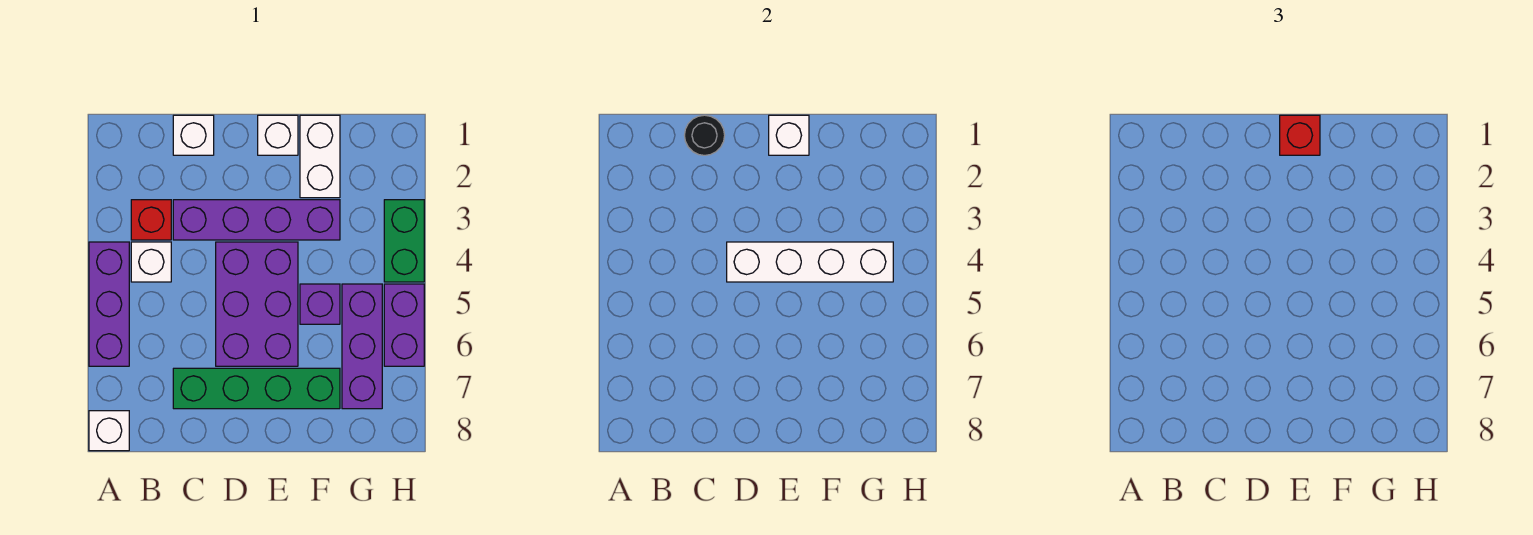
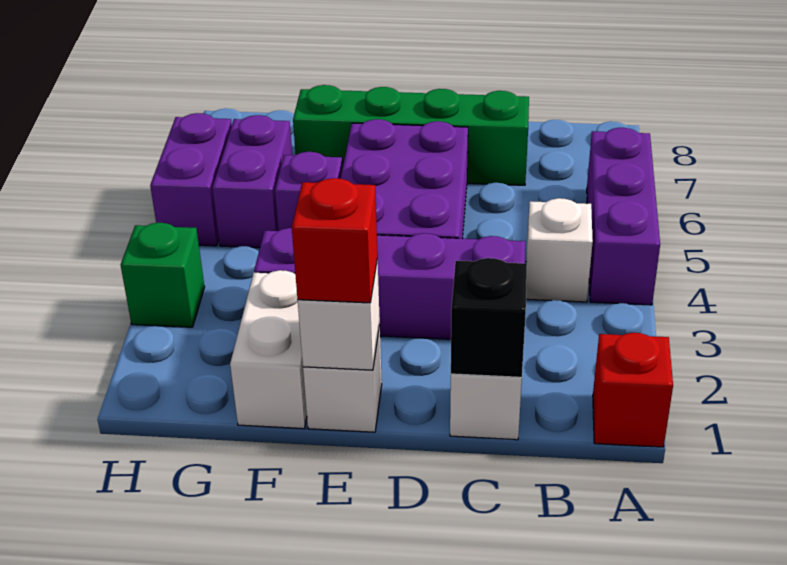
white 1x1 brick [89,411,129,451] -> none
red 1x1 brick [131,200,171,240] -> red 1x1 brick moved to [593,333,673,447]
black 1x1 round brick [684,115,725,155] -> black 1x1 brick [451,258,527,377]
white 1x4 brick [727,242,893,282] -> none
purple 1x3 brick [342,284,382,409] -> purple 1x2 brick [212,115,292,248]
green 1x2 brick [384,200,424,282] -> green 1x1 brick [121,223,204,327]

